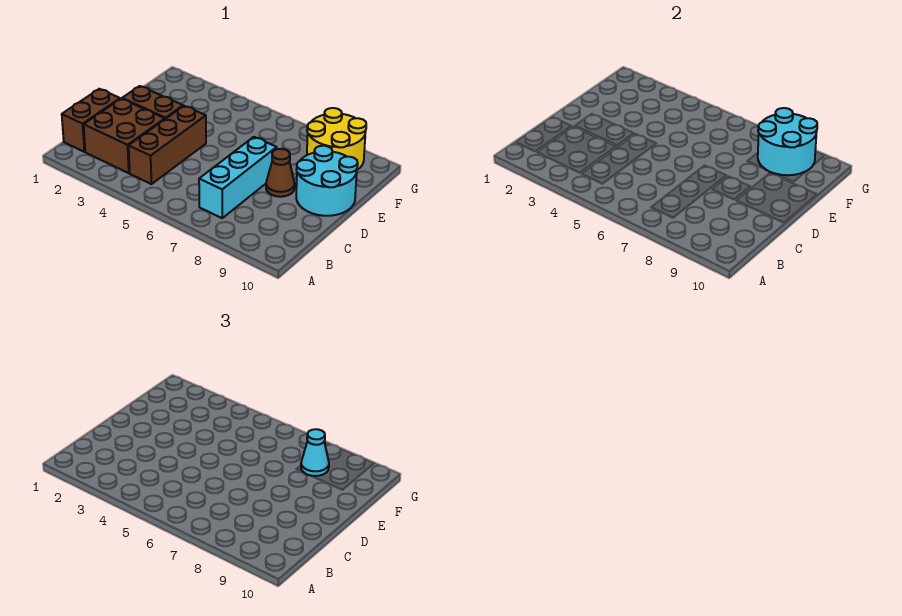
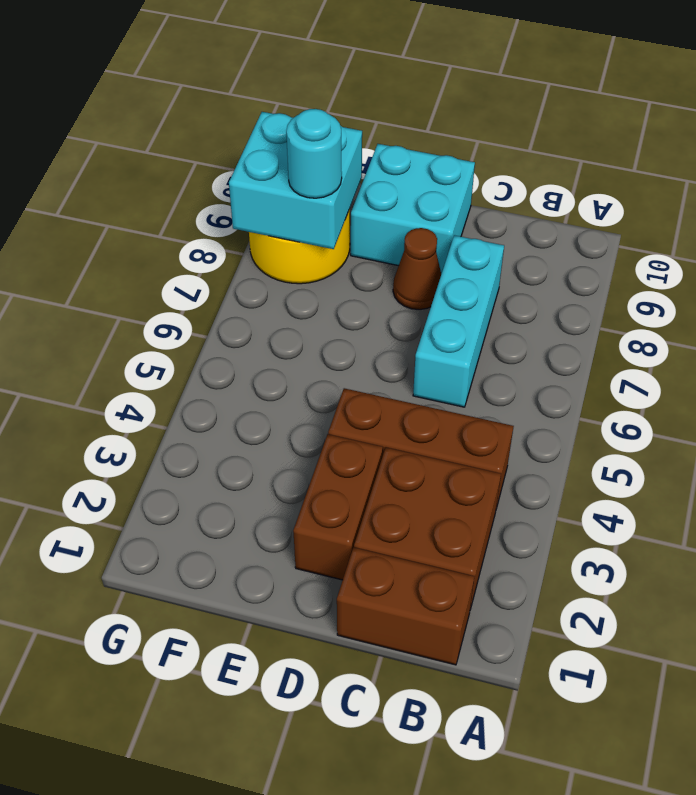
cyan 1x3 brick [199,137,277,218] -> cyan 1x3 brick turned to [413,235,504,407]
cyan 2x2 round brick [296,146,358,216] -> cyan 2x2 brick [351,144,475,274]
cyan 2x2 round brick [758,108,817,175] -> cyan 2x2 brick [229,112,362,249]
cyan 1x1 cone [301,429,329,476] -> cyan 1x1 round brick [286,109,342,198]

